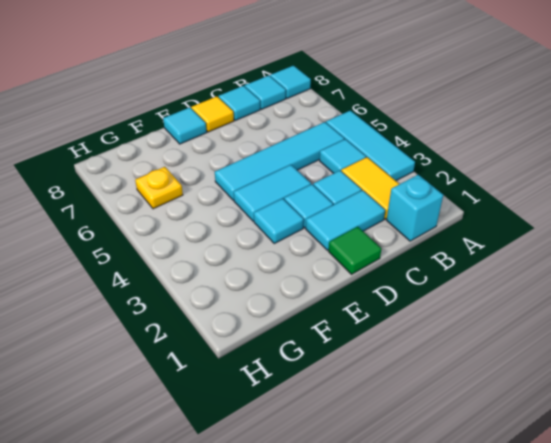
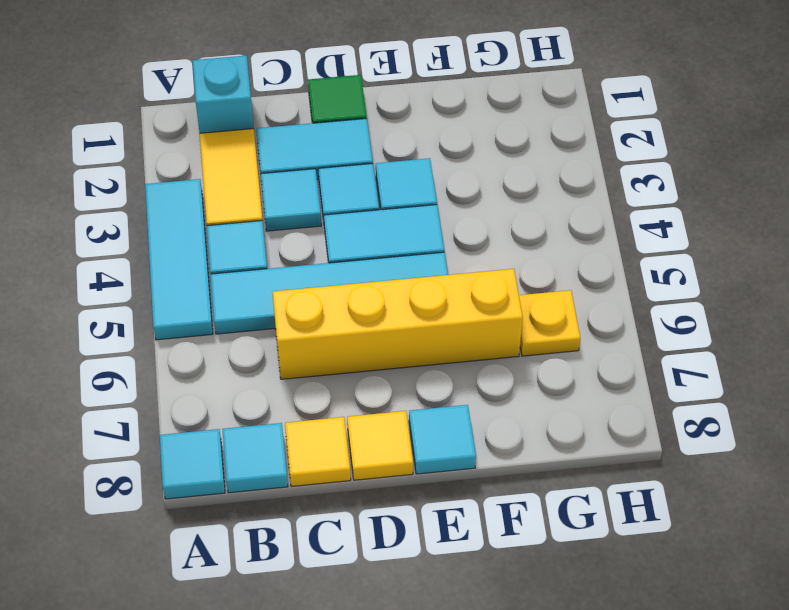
none -> yellow 1x4 brick [273,269,523,379]
cyan 1x1 tile [219,86,260,120] -> yellow 1x1 tile [285,417,351,487]

